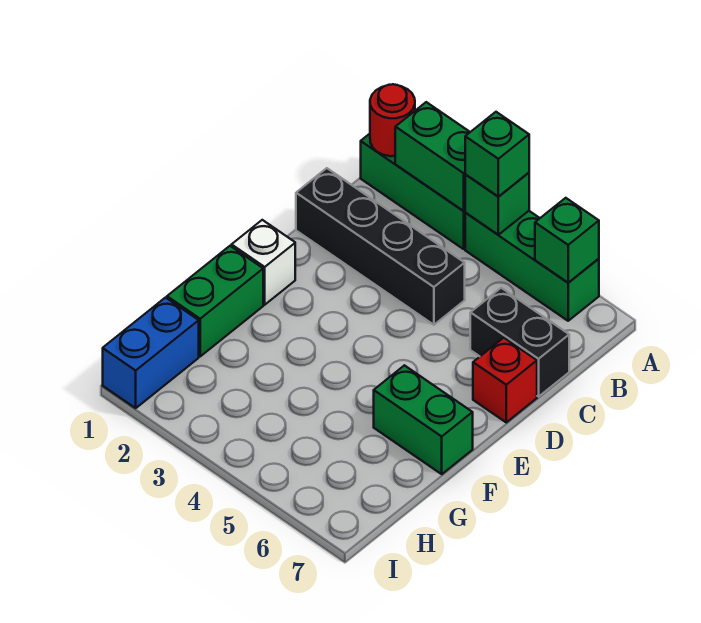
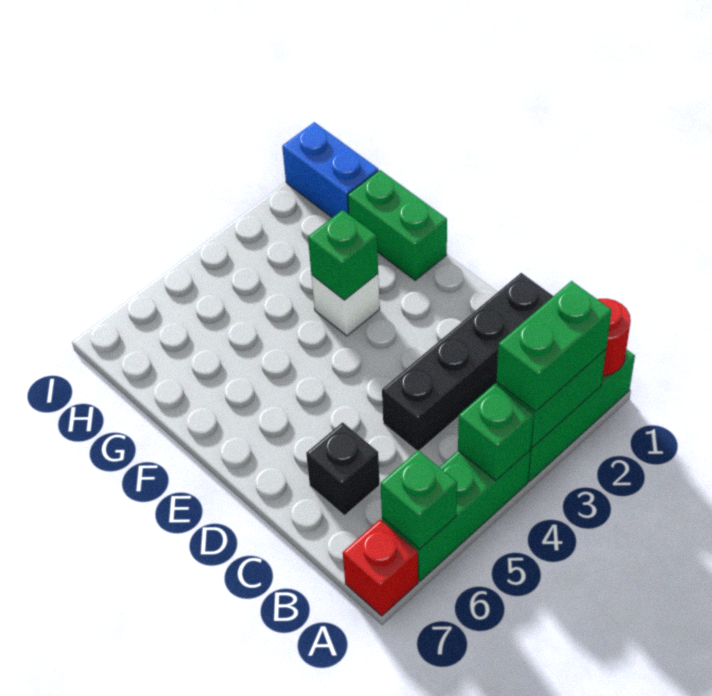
green 1x1 brick [465,112,529,197] -> green 1x1 brick moved to [308,210,378,300]
black 1x2 brick [470,288,569,397] -> black 1x1 brick [306,422,380,516]
red 1x1 brick [473,338,537,422] -> red 1x1 brick moved to [343,519,418,616]
white 1x1 brick [232,220,295,305] -> white 1x1 brick moved to [311,274,380,336]
green 1x2 brick [374,365,473,474] -> green 1x2 brick moved to [496,281,612,412]

